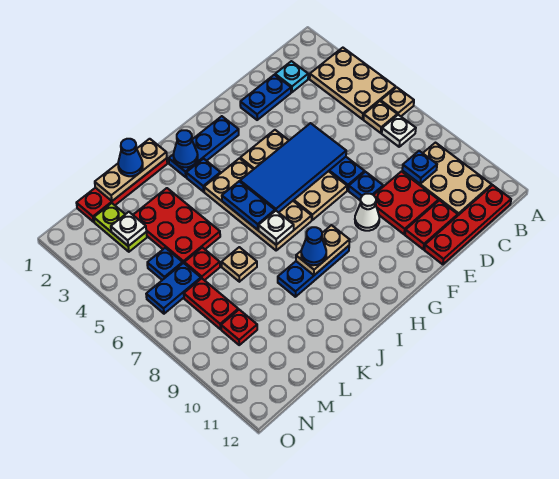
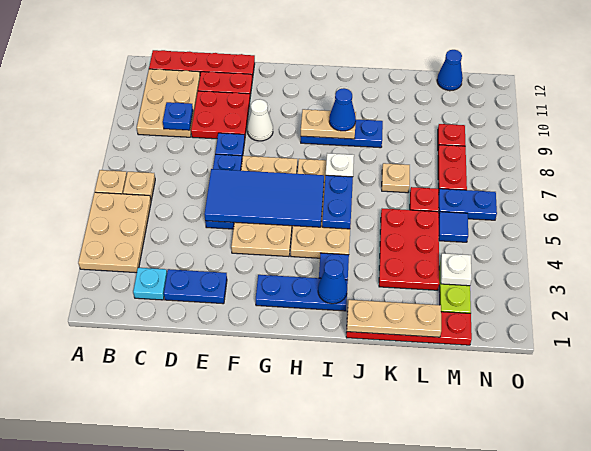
white 1x1 plate [382,115,416,147] -> none
blue 1x1 cone [118,139,143,176] -> blue 1x1 cone moved to [437,50,463,91]
blue 1x1 plate [147,248,183,280] -> blue 1x1 tile [439,212,468,242]

